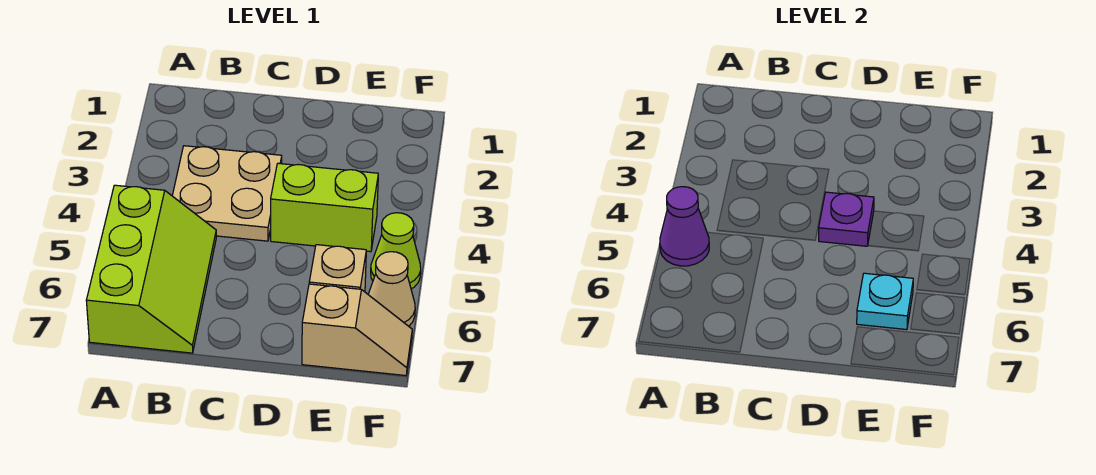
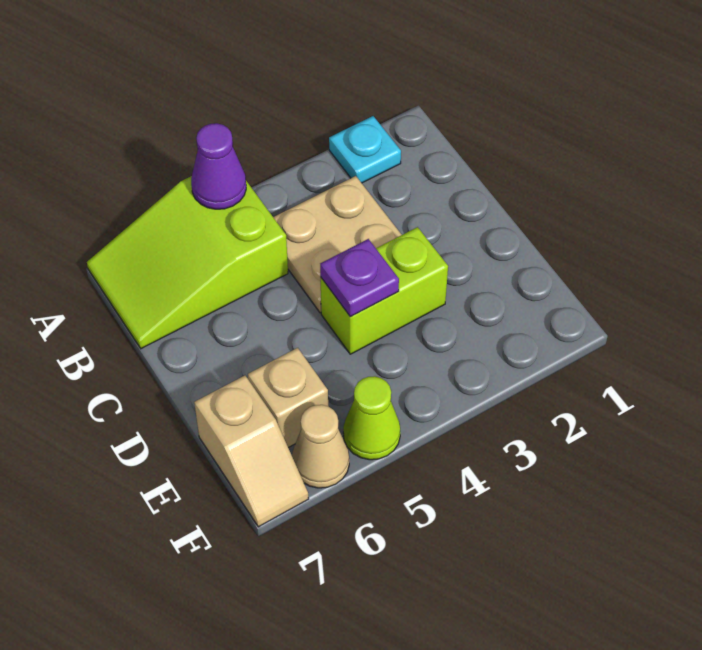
lime 2x3 slope [86,185,216,353] -> lime 2x3 slope turned to [87,176,288,349]
lime 1x2 brick [271,163,378,252] -> lime 1x2 brick turned to [321,227,448,354]
cyan 1x1 plate [857,273,913,330] -> cyan 1x1 plate moved to [329,116,401,183]

